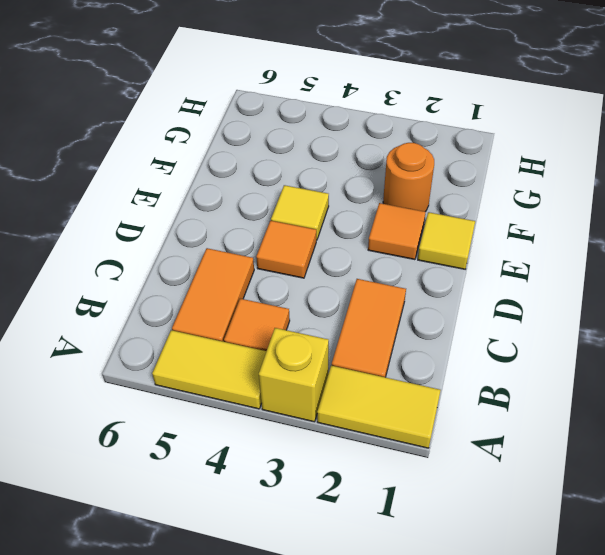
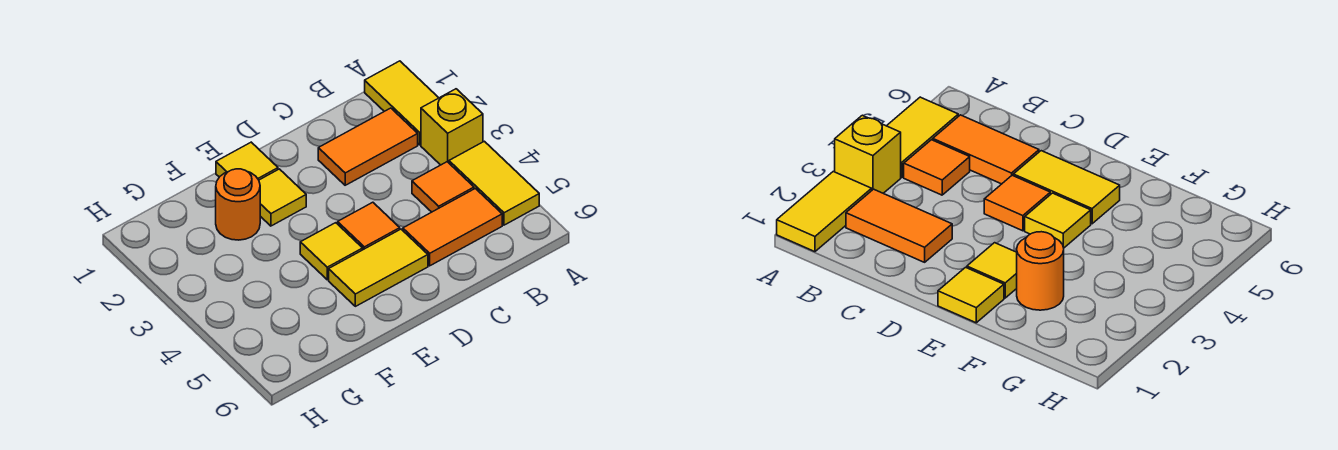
none -> yellow 1x2 tile [329,229,428,306]
orange 1x1 tile [368,203,426,260] -> yellow 1x1 tile [259,169,306,226]

